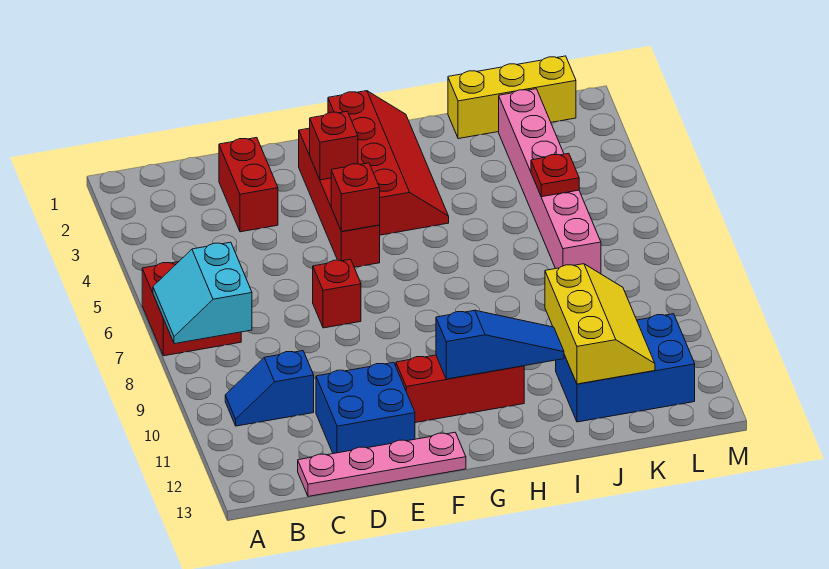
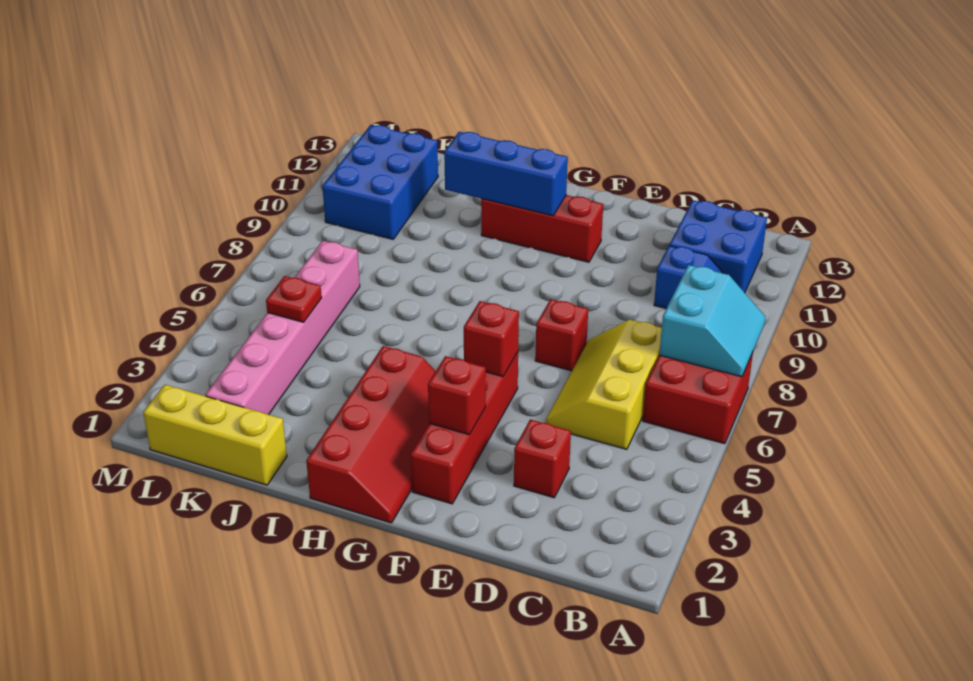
pink 1x4 plate [298,432,466,496] -> none
red 1x2 brick [219,138,278,232] -> red 1x1 brick [514,419,571,498]
blue 2x2 brick [316,362,415,454] -> blue 2x2 brick moved to [669,200,767,293]
red 2x4 slope [328,91,449,235] -> red 2x4 slope turned to [306,346,436,523]
blue 1x3 slope [436,310,564,379] -> blue 1x3 brick [444,132,568,216]
yellow 2x3 slope [545,264,655,384] -> yellow 2x3 slope moved to [546,320,662,449]
blue 2x3 brick [556,314,695,422] -> blue 2x3 brick turned to [322,125,438,239]

